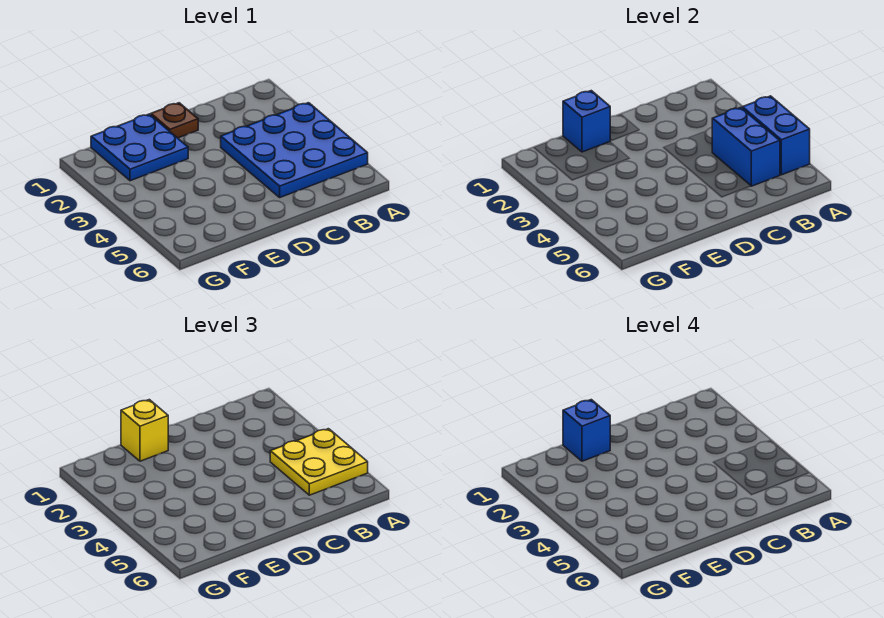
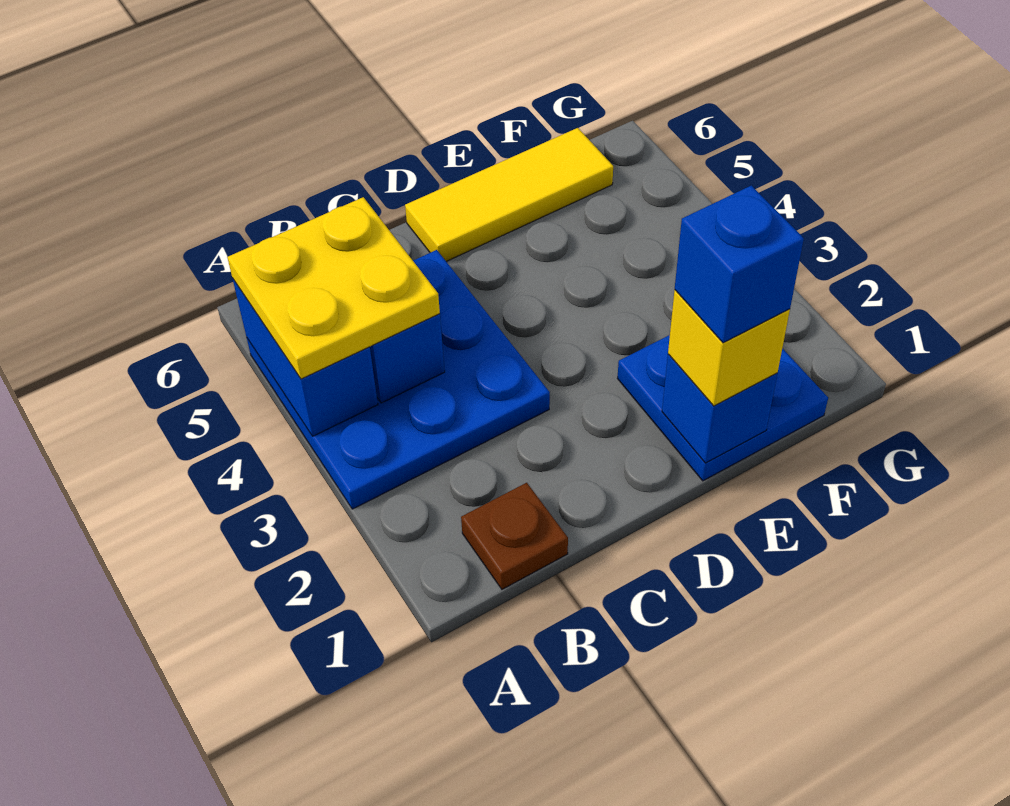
brown 1x1 plate [151,103,198,138] -> brown 1x1 plate moved to [461,483,568,589]
none -> yellow 1x3 tile [405,128,613,262]

